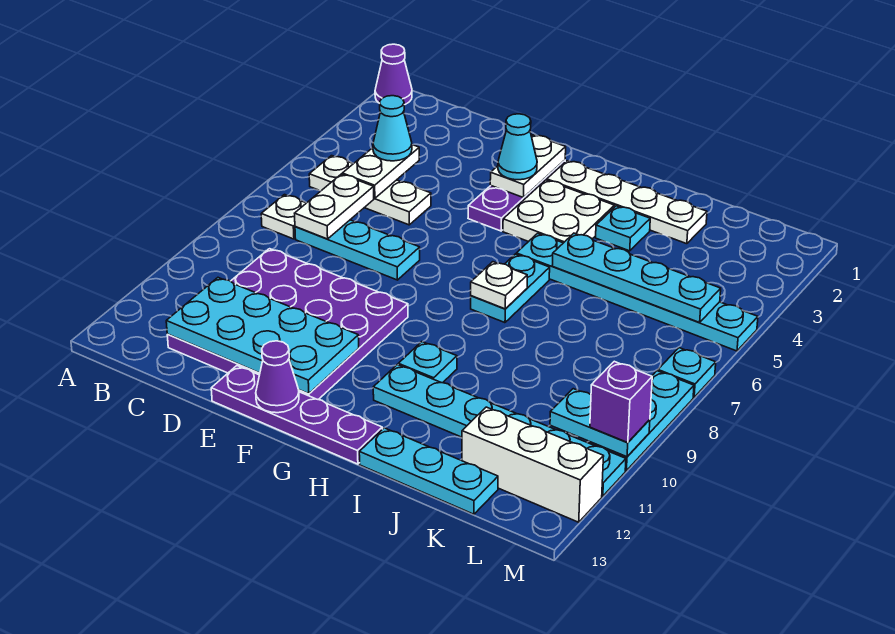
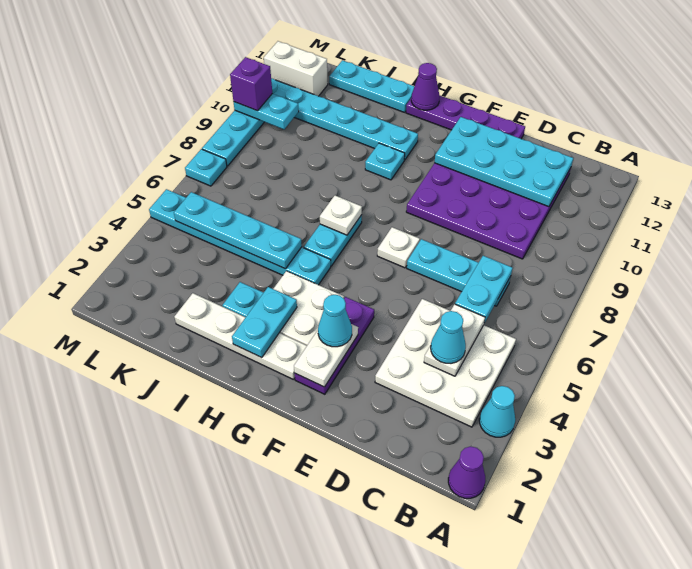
none -> cyan 1x1 cone [479,386,515,437]
white 1x3 plate [309,156,431,225] -> white 3x3 plate [375,299,516,427]
white 1x1 plate [261,195,306,239] -> white 1x1 plate moved to [377,227,420,268]
white 1x2 plate [295,174,374,239] -> cyan 1x2 plate [455,256,512,323]
purple 1x1 cone [256,341,299,413] -> purple 1x1 cone moved to [411,63,439,110]
none -> cyan 1x2 plate [232,287,297,358]
white 1x3 brick [462,407,604,522] -> white 1x2 brick [264,41,328,96]

